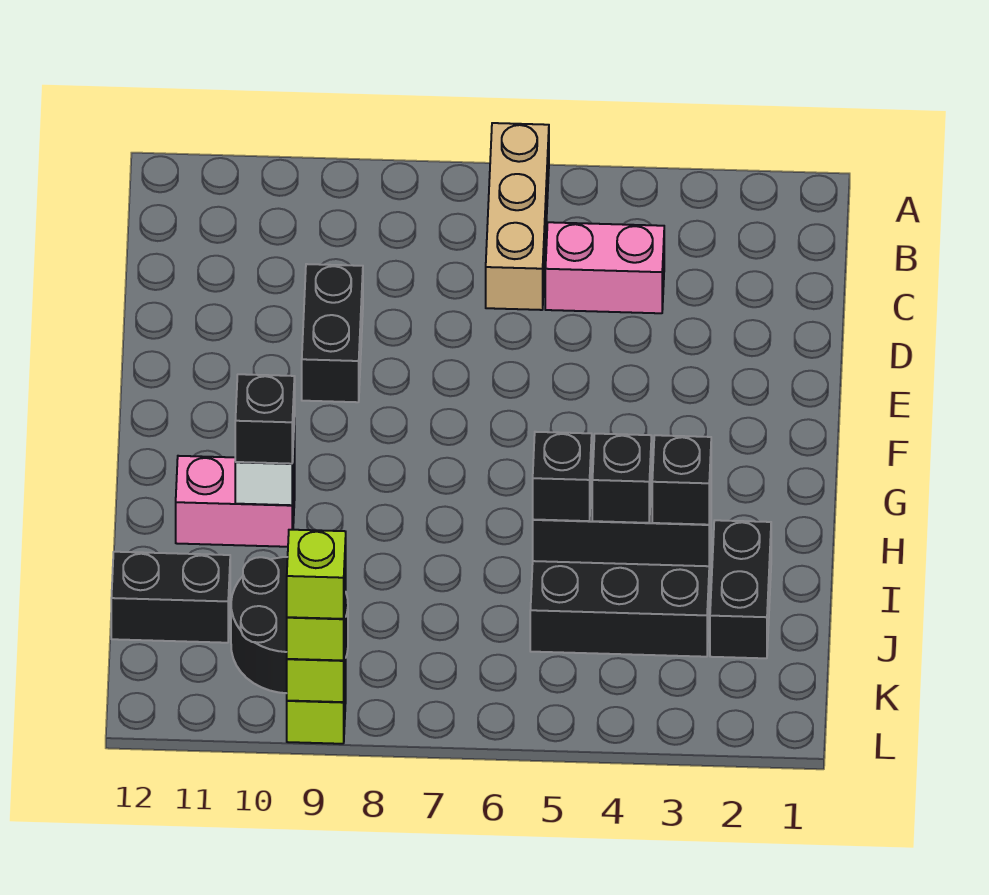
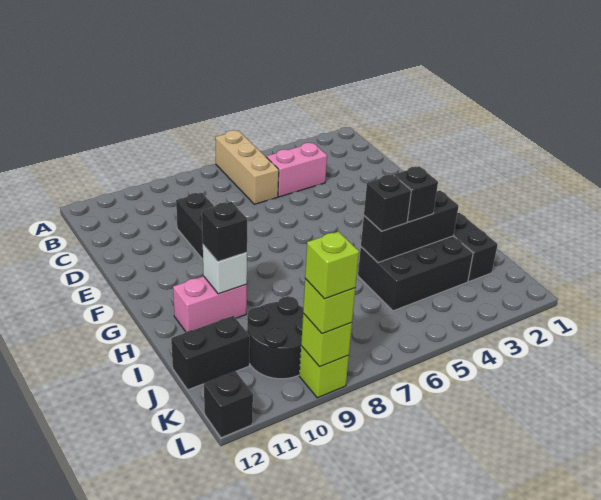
black 1x1 brick [652,435,711,525] -> black 1x1 brick moved to [204,371,253,438]

